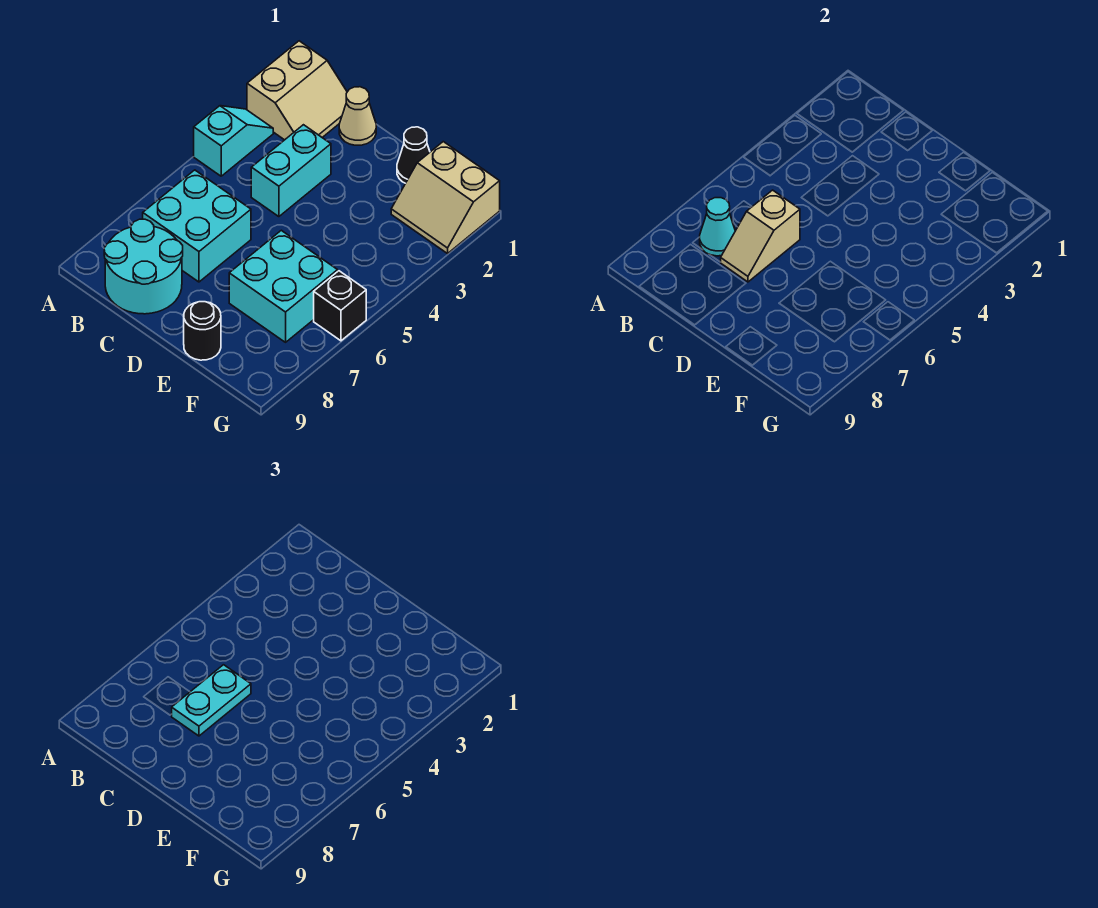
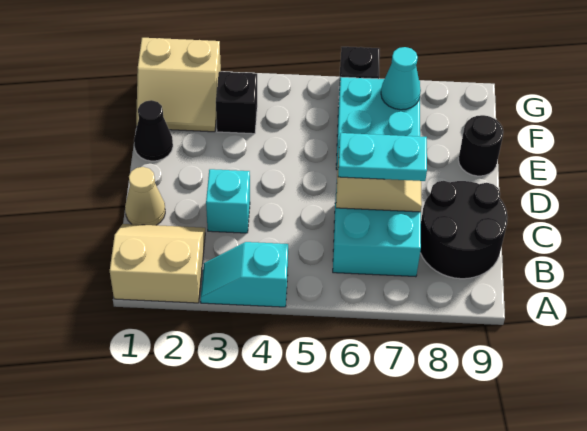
cyan 1x1 cone [700,198,735,256] -> cyan 1x1 cone moved to [381,47,421,110]
cyan 2x2 round brick [104,219,183,314] -> black 2x2 round brick [420,181,508,279]
cyan 1x2 brick [251,125,331,217] -> cyan 1x1 brick [206,169,250,233]
tan 2x2 slope [391,142,500,254] -> tan 2x2 slope turned to [136,38,221,132]
none -> black 1x1 brick [216,72,257,134]

